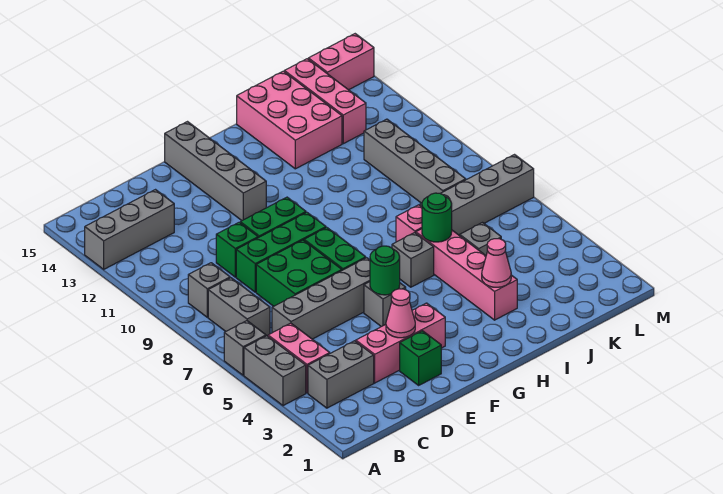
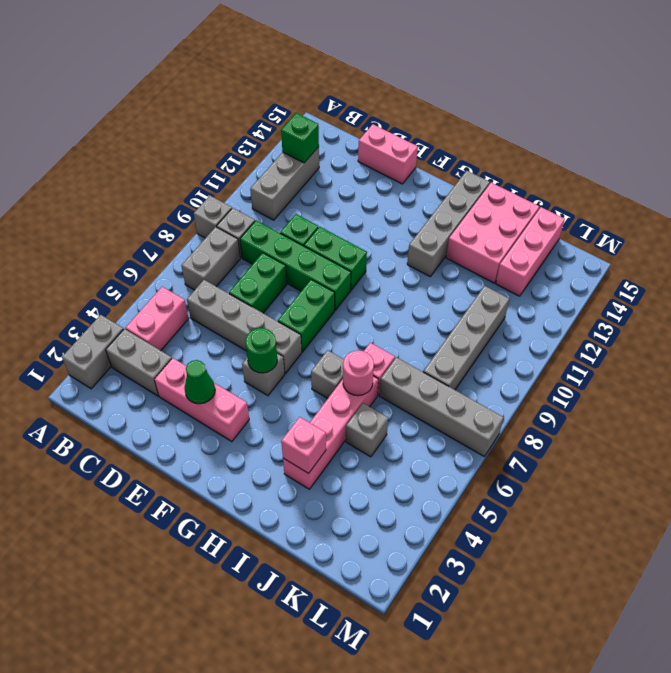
grey 1x2 brick [244,336,306,406] -> grey 1x2 brick moved to [62,315,124,389]
grey 1x1 brick [224,321,266,375] -> grey 1x1 brick moved to [194,196,232,238]
grey 1x3 brick [85,190,174,269] -> grey 1x3 brick turned to [250,147,319,220]
green 2x2 brick [256,240,342,306] -> green 1x2 brick [229,253,287,313]
green 1x3 brick [236,212,326,292] -> green 1x4 brick [240,221,351,310]
green 1x1 brick [400,331,441,385] -> green 1x1 brick moved to [281,113,319,163]
pink 1x1 cone [386,289,415,338] -> green 1x1 cone [185,360,215,404]
grey 1x4 brick [165,122,266,220] -> grey 1x4 brick moved to [407,171,490,276]
pink 1x1 cone [482,239,511,287] -> pink 1x1 brick [281,417,326,473]
green 1x1 round brick [422,193,452,242] -> pink 1x1 round brick [343,350,374,396]
pink 1x2 brick [308,34,374,90] -> pink 1x2 brick moved to [358,124,418,184]

